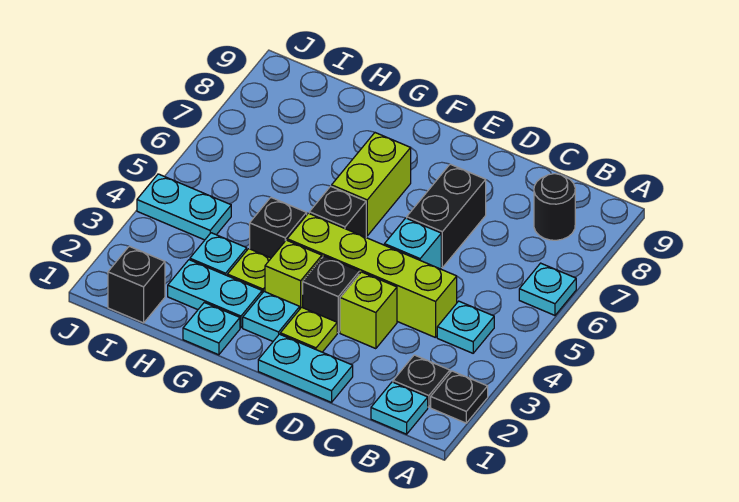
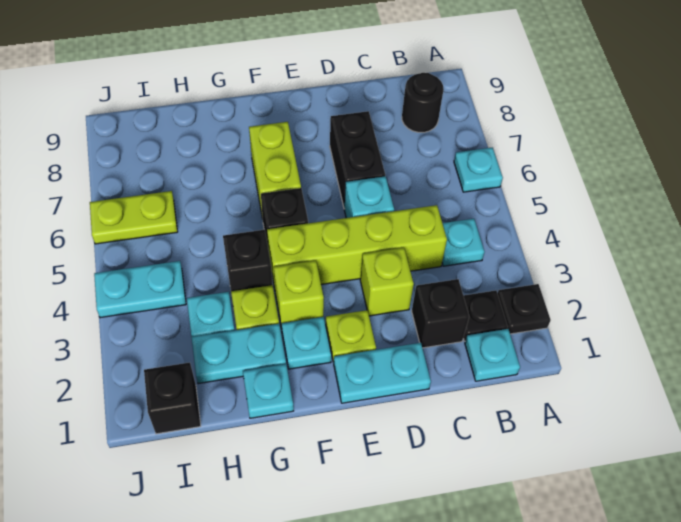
black 1x1 brick [303,256,359,333] -> black 1x1 brick moved to [412,279,469,348]
none -> lime 1x2 plate [90,191,178,244]

